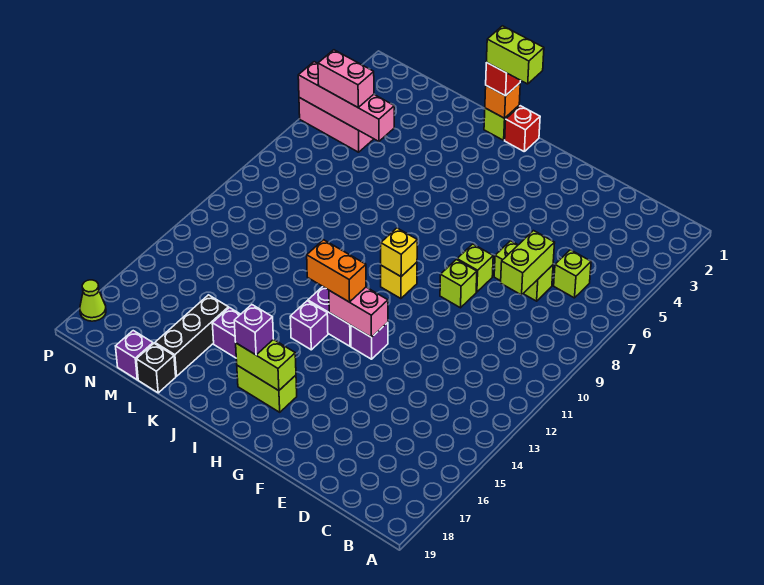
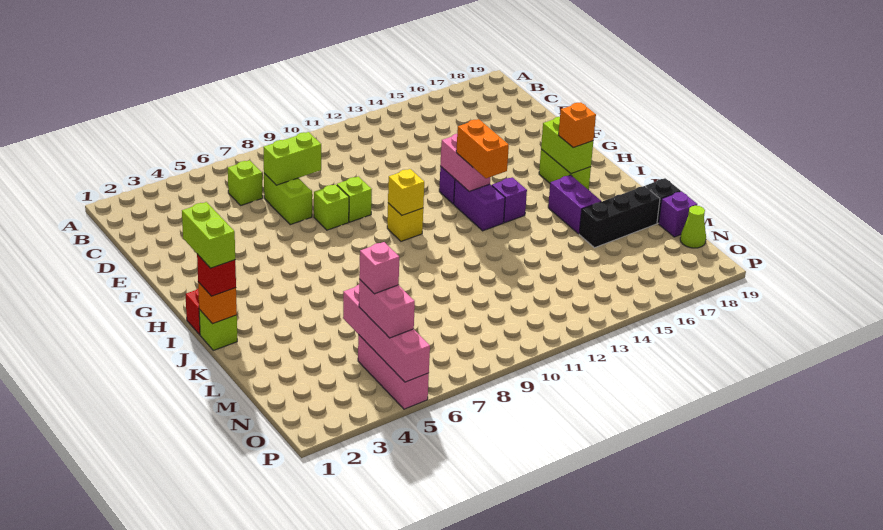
purple 1x1 brick [234,305,273,355] -> orange 1x1 brick [559,102,596,148]
none -> pink 1x1 brick [359,242,399,294]
lime 1x1 cone [80,280,106,321] -> lime 1x1 cone moved to [680,206,706,248]

